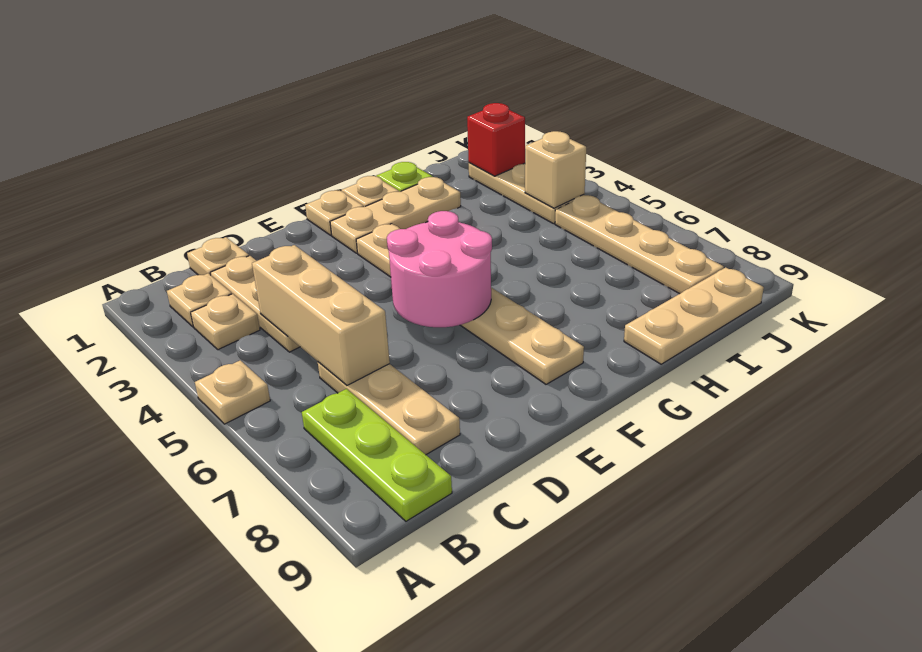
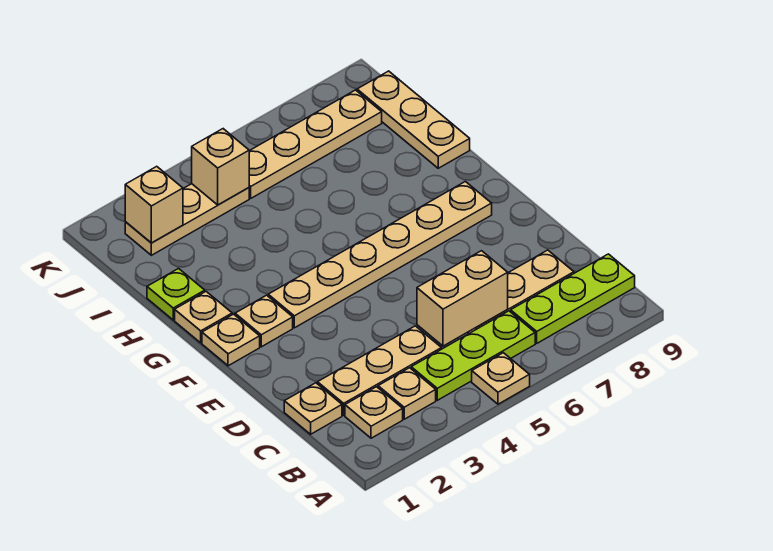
none -> lime 1x3 plate [411,311,535,400]
tan 1x3 brick [252,245,390,385] -> tan 1x2 brick [417,251,508,346]
pink 2x2 round brick [387,211,492,327] -> none
tan 1x3 plate [330,177,461,253] -> tan 1x1 plate [235,295,293,347]
red 1x1 brick [467,103,525,176] -> tan 1x1 brick [125,166,183,243]

